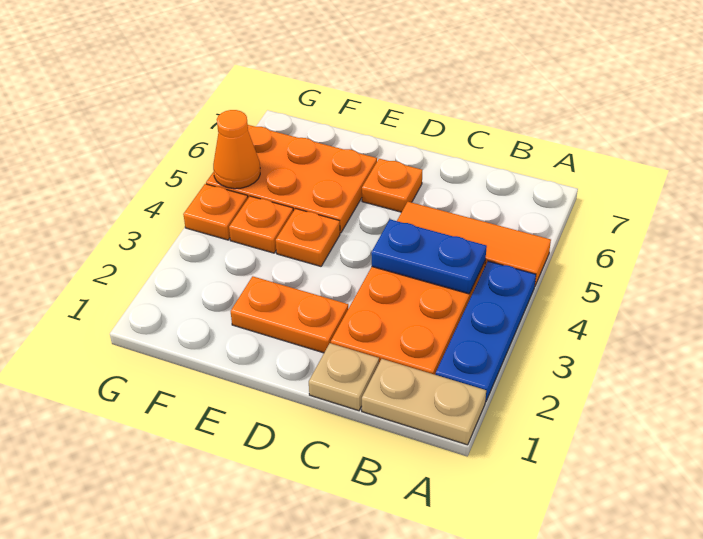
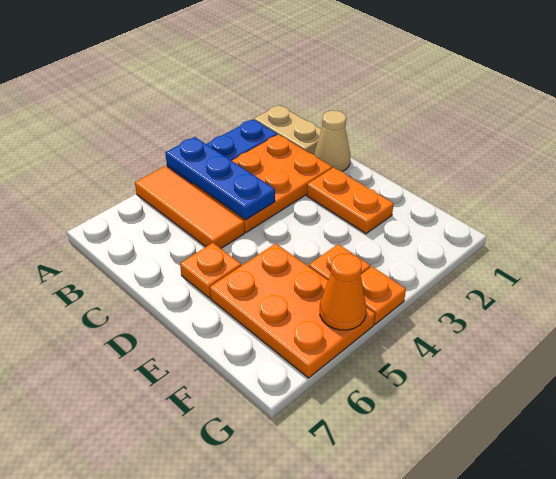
blue 1x2 plate [371,219,487,294] -> blue 1x3 plate [165,137,275,220]
tan 1x1 plate [309,343,379,411] -> tan 1x1 cone [314,111,350,171]
orange 1x1 plate [276,209,340,266] -> none

